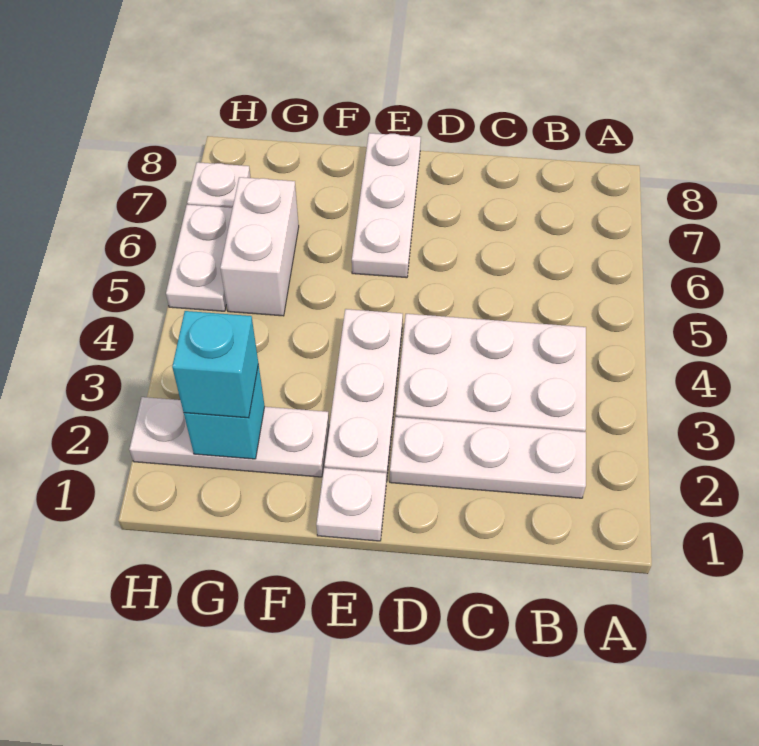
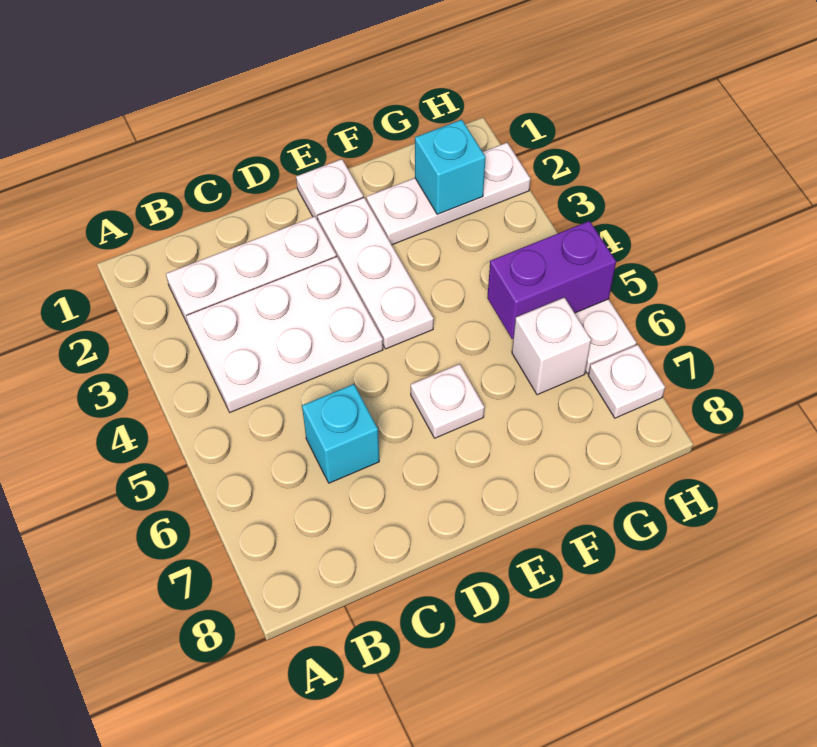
white 1x3 plate [352,133,421,278] -> white 1x1 plate [411,364,484,438]
cyan 1x1 brick [172,311,258,418] -> cyan 1x1 brick moved to [302,384,379,483]
white 1x2 brick [220,177,299,316] -> white 1x1 brick [512,297,591,395]
none -> purple 1x2 brick [487,221,616,339]

